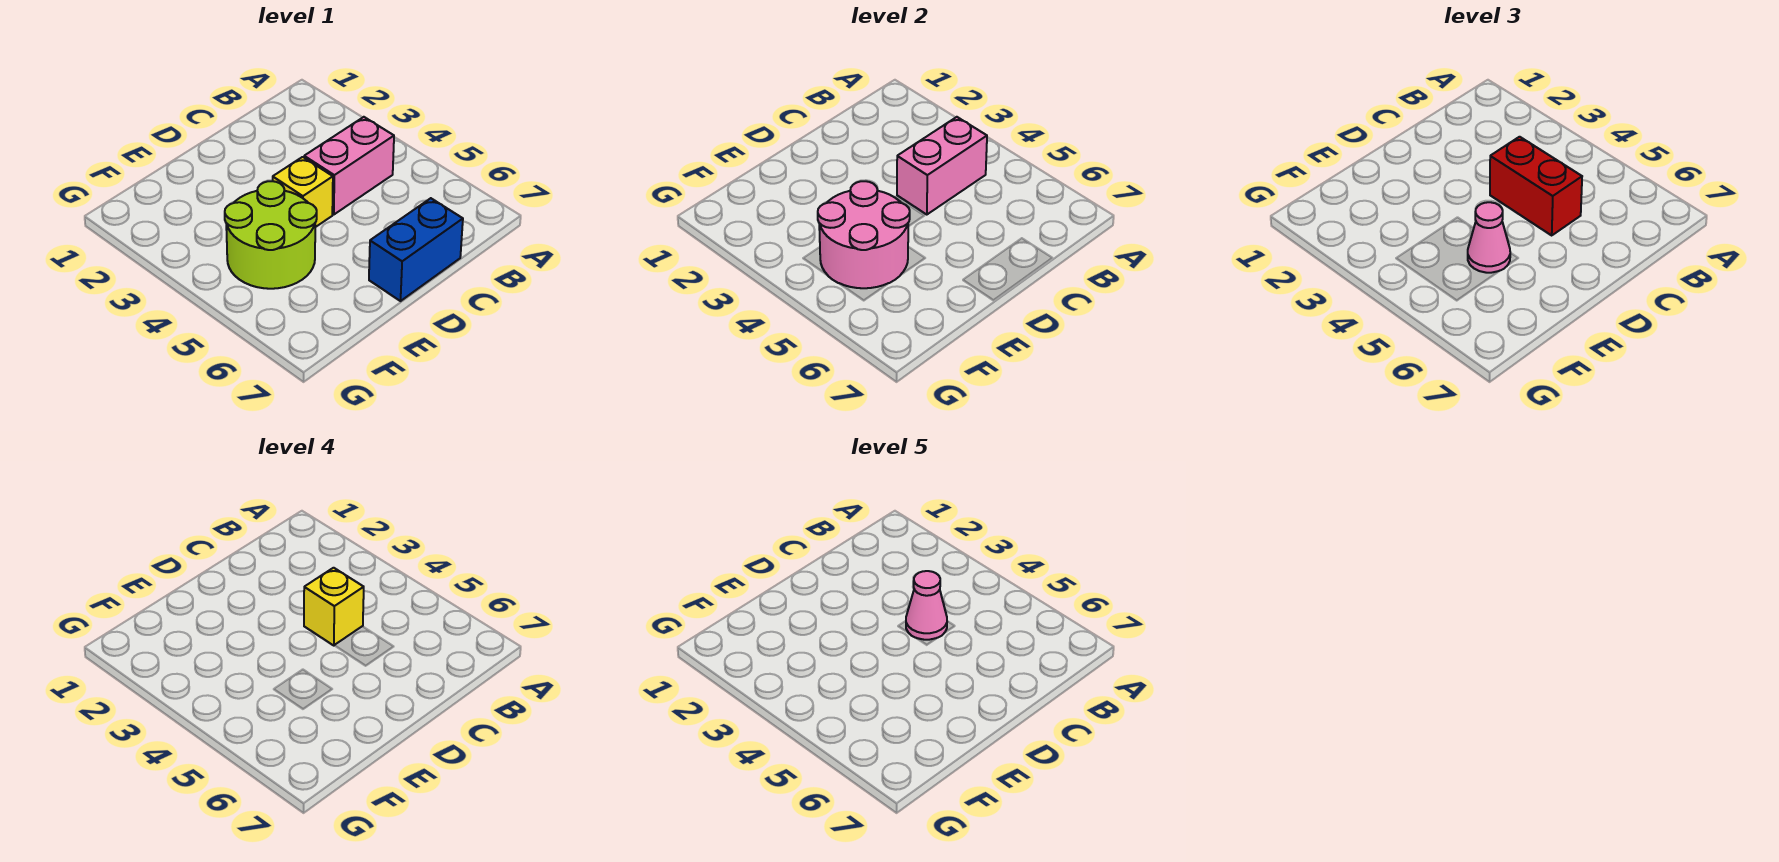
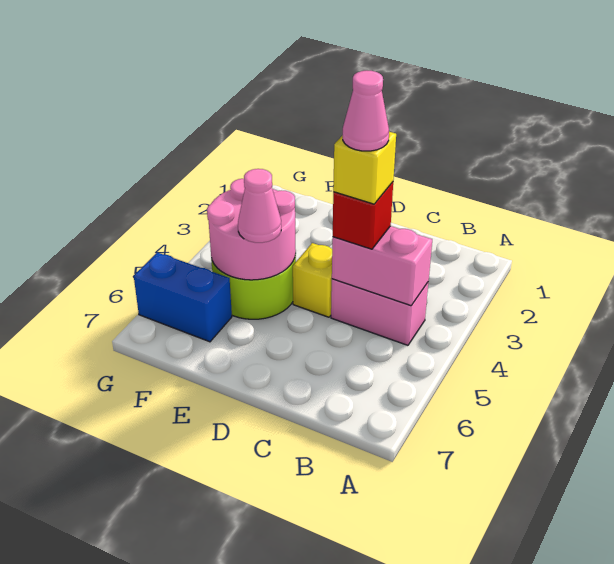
red 1x2 brick [1490,137,1582,235] -> red 1x1 brick [333,182,393,249]
blue 1x2 brick [369,198,463,301] -> blue 1x2 brick moved to [134,252,232,342]

